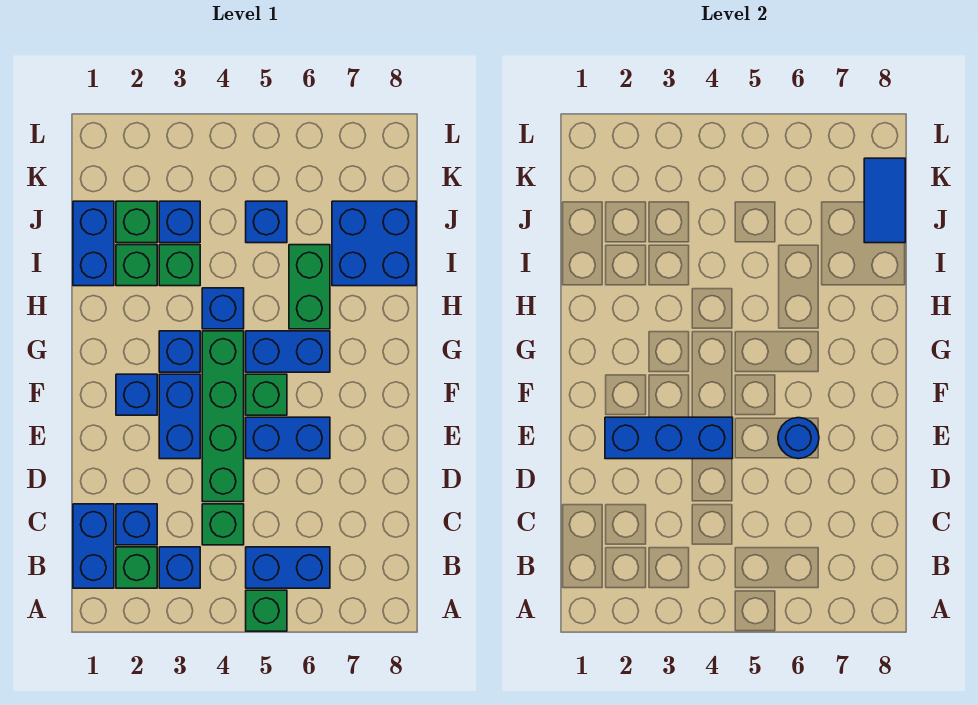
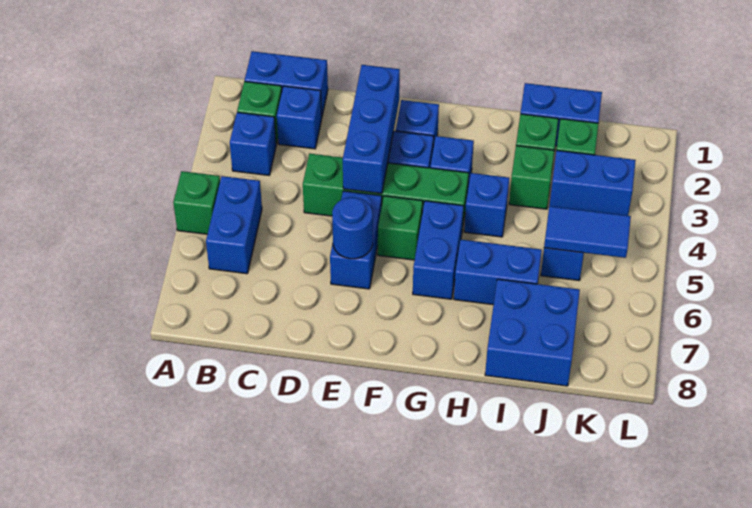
green 1x1 brick [202,504,244,545] -> none
green 1x2 brick [289,245,330,329] -> blue 1x2 brick [454,240,542,305]
blue 1x1 brick [159,201,200,243] -> blue 1x2 brick [550,150,636,216]
blue 1x2 tile [864,158,905,243] -> blue 1x2 tile moved to [544,206,631,258]

